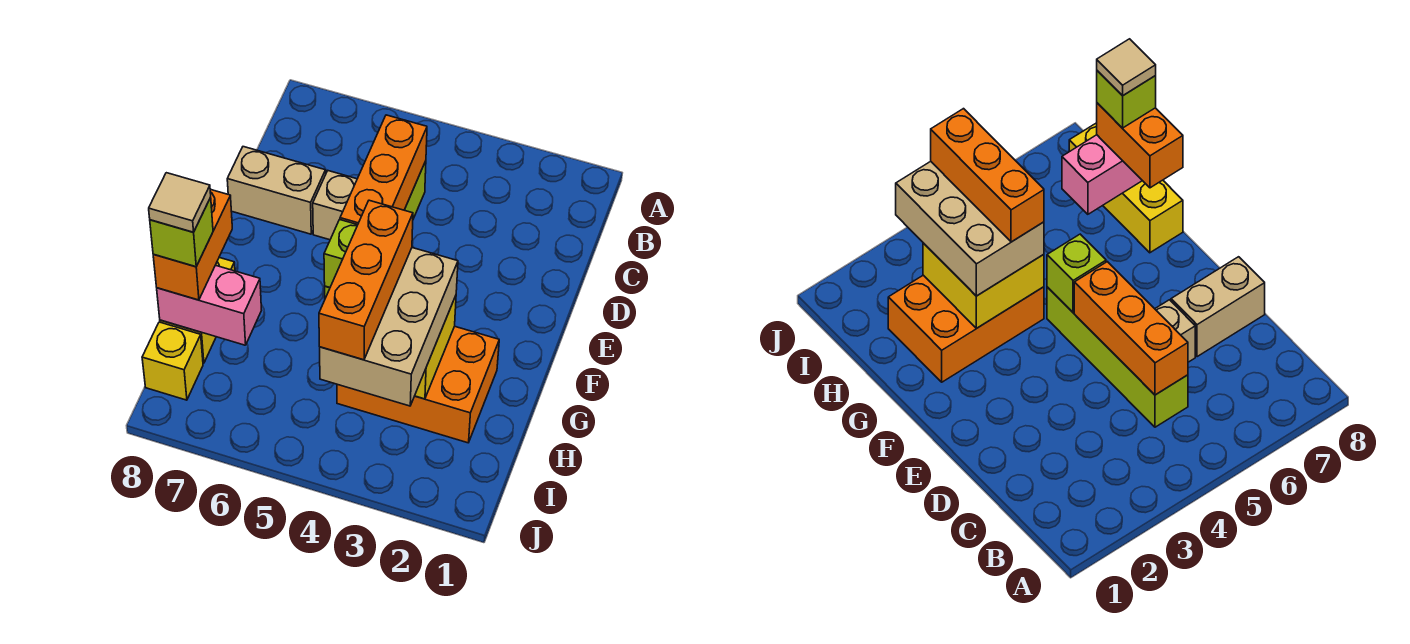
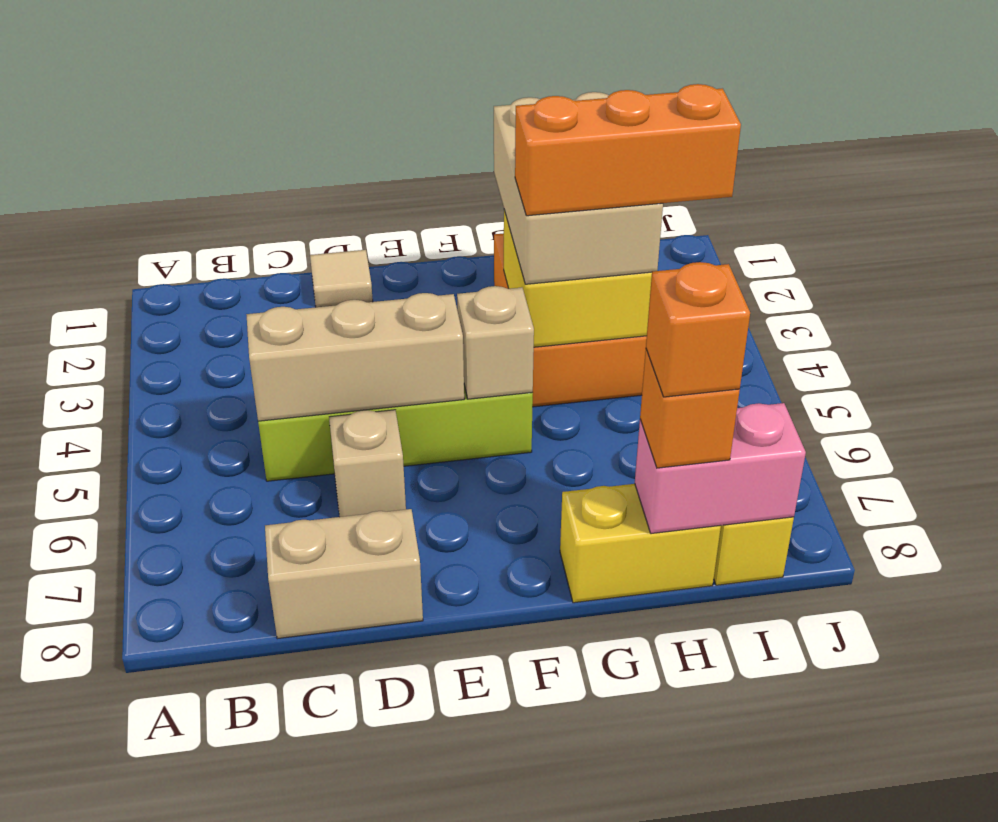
orange 1x3 brick [340,115,427,225] -> tan 1x3 brick [246,293,464,421]
tan 1x2 brick [227,147,326,234] -> tan 1x2 brick turned to [265,509,423,639]
lime 1x1 brick [324,220,357,288] -> tan 1x1 brick [457,286,534,399]
tan 2x3 brick [320,248,458,406] -> tan 2x3 brick turned to [494,92,663,284]
orange 1x2 brick [153,189,232,300] -> orange 1x1 brick [640,350,740,468]
pink 1x2 brick [157,265,262,345] -> pink 1x2 brick turned to [635,403,806,534]
lime 1x1 brick [150,197,213,267] -> orange 1x1 brick [646,262,750,397]
tan 1x1 tile [149,173,211,232] -> tan 1x1 tile moved to [310,250,373,307]

